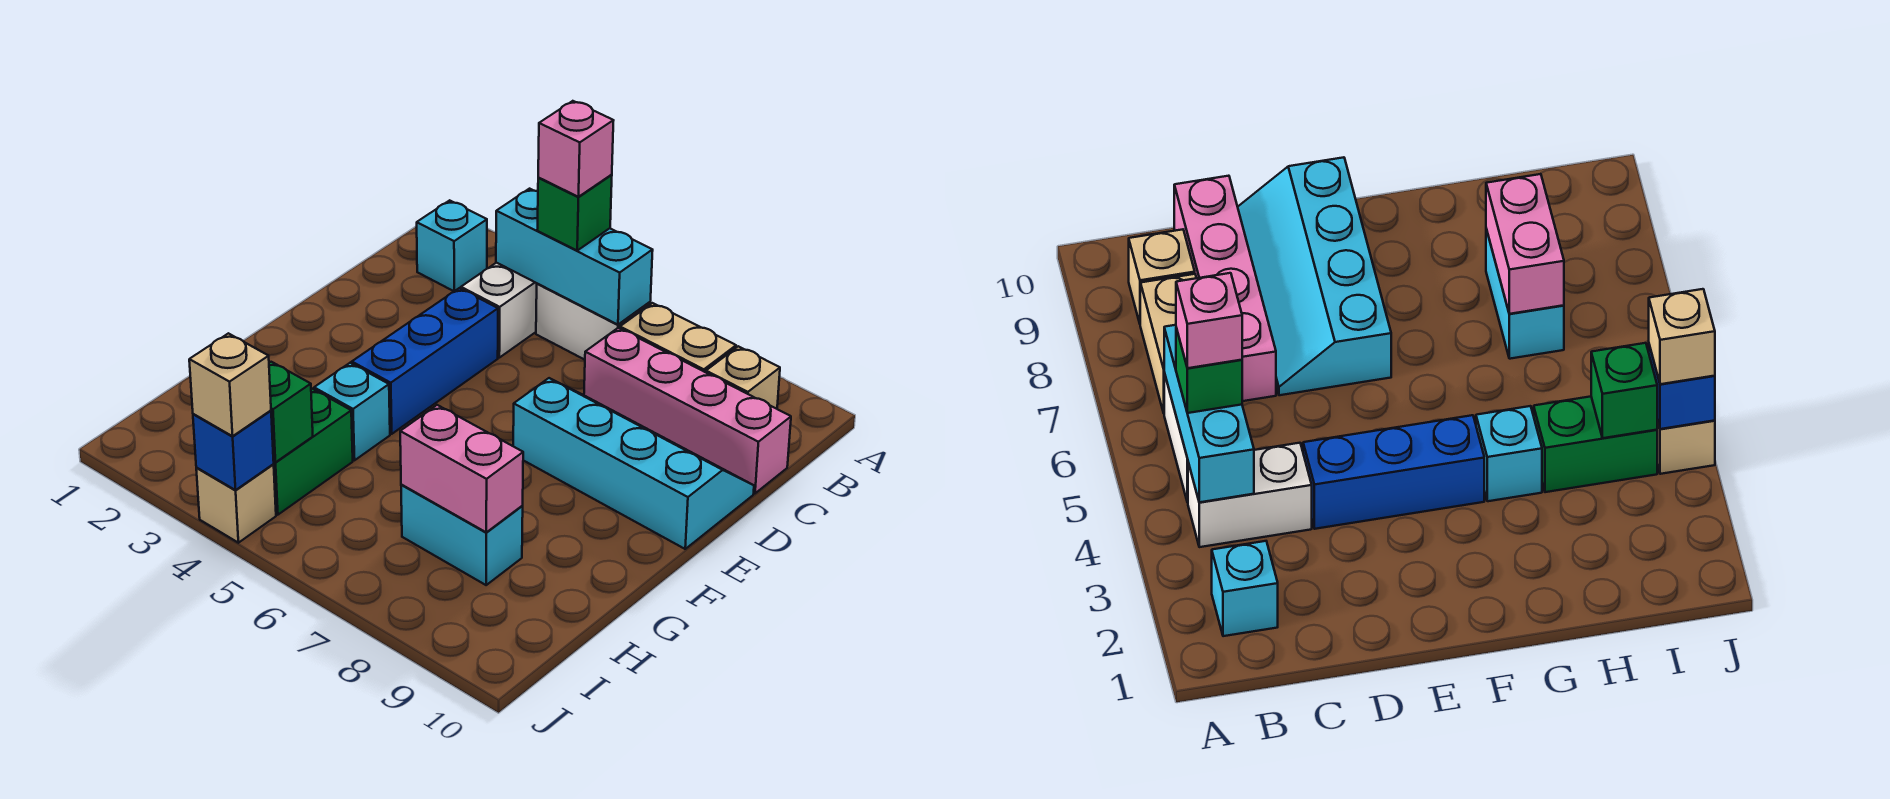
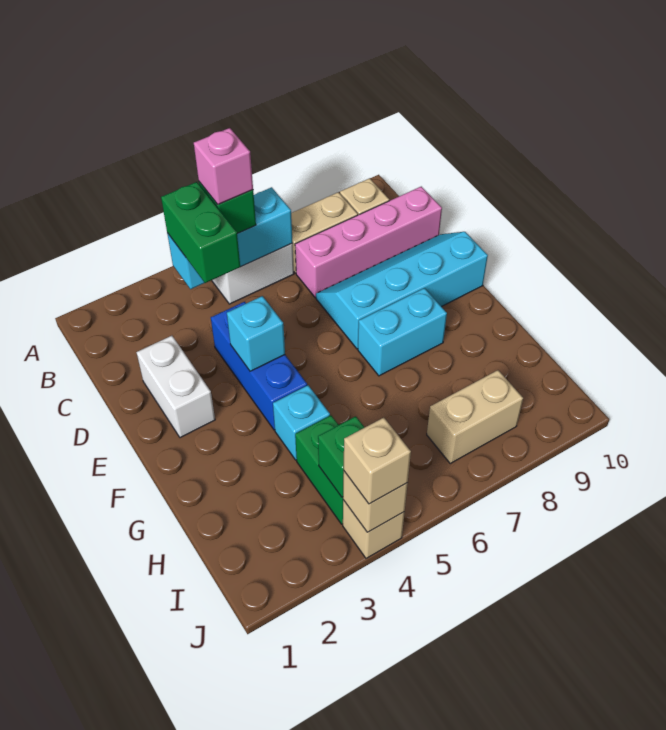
cyan 1x1 brick [417,200,487,291] -> cyan 1x1 brick moved to [227,296,285,371]
white 1x2 brick [461,263,537,358] -> white 1x2 brick moved to [136,336,215,438]
none -> green 1x2 brick [161,182,240,283]
cyan 1x2 brick [401,485,523,585] -> cyan 1x2 brick moved to [358,288,447,376]
pink 1x2 brick [400,405,523,532] -> none
none -> tan 1x2 brick [427,370,523,463]
blue 1x1 brick [193,411,274,490] -> tan 1x1 brick [343,471,408,532]

